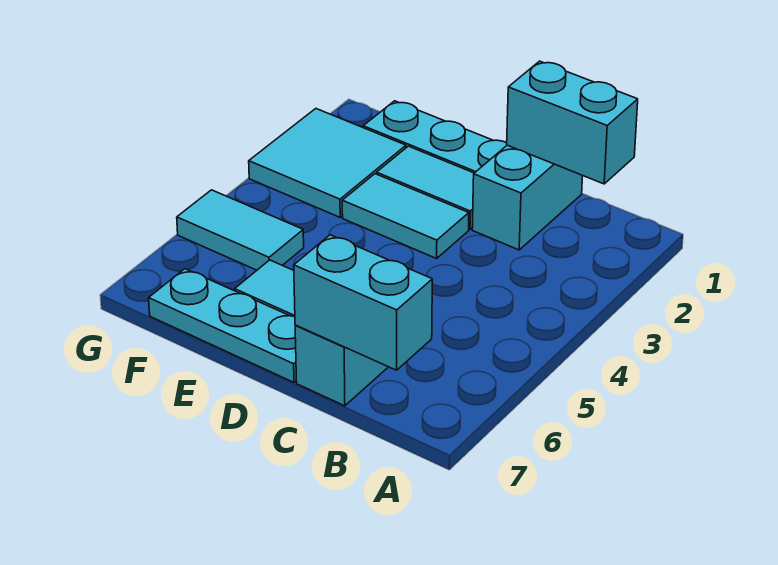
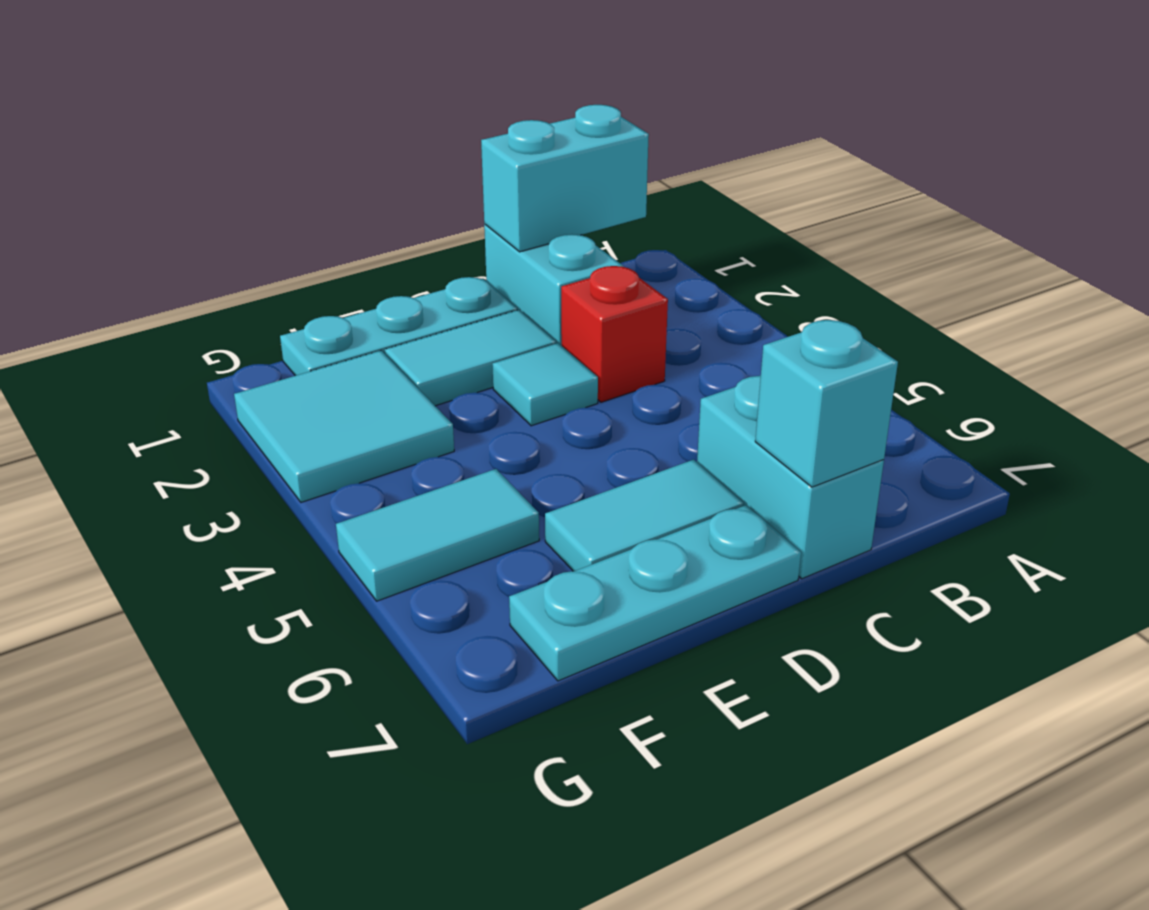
cyan 1x2 brick [294,235,432,370] -> cyan 1x1 brick [755,320,898,487]
none -> red 1x1 brick [561,266,668,402]
cyan 1x2 tile [342,174,469,258] -> cyan 1x1 tile [492,343,598,426]

